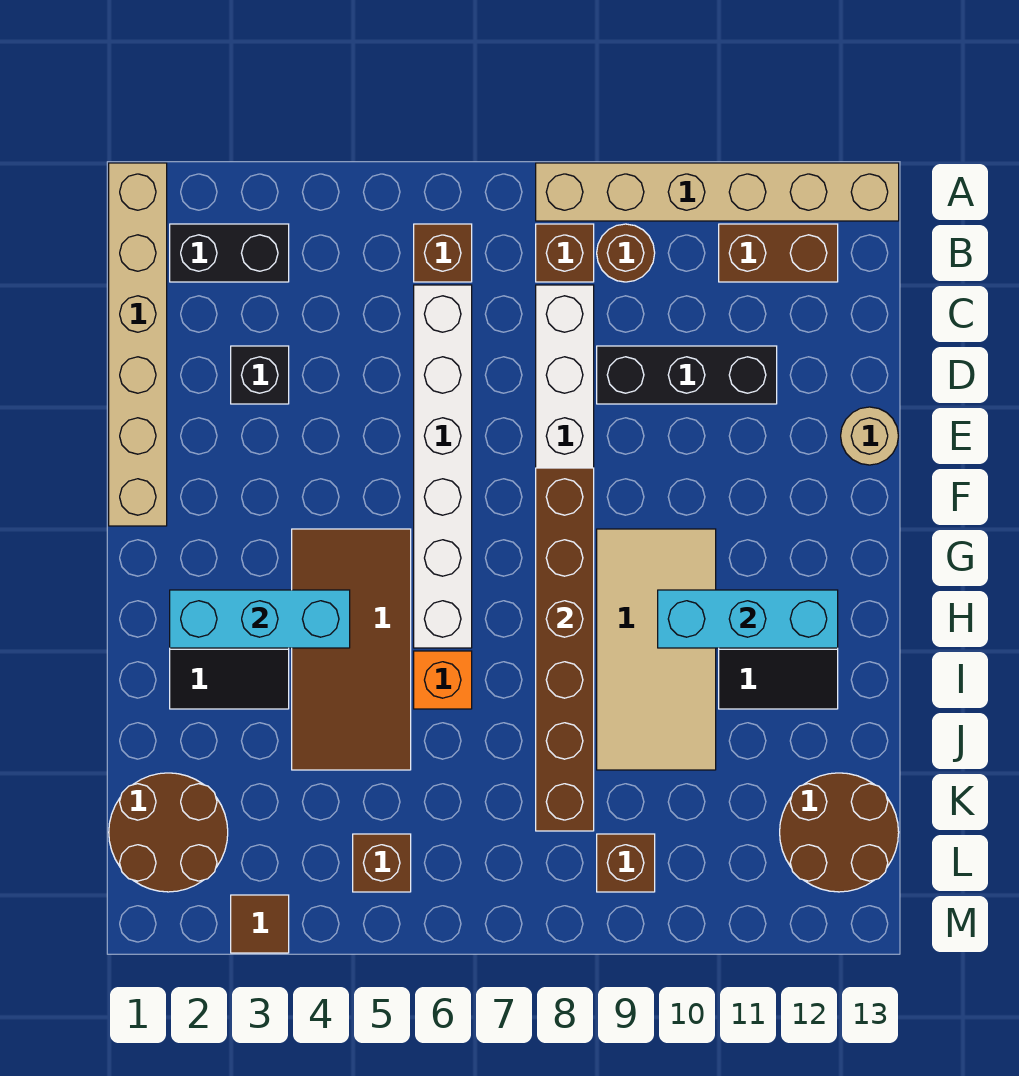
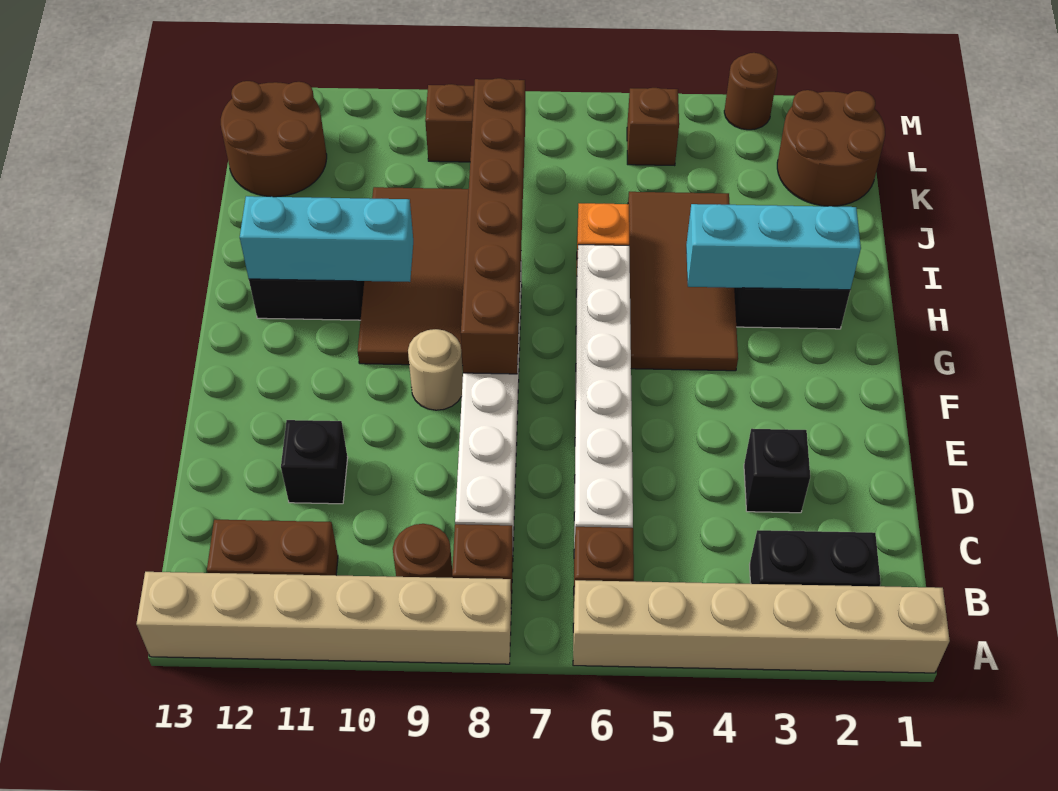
tan 1x6 brick [109,163,167,526] -> tan 1x6 brick turned to [573,580,950,673]
black 1x3 brick [597,346,777,404] -> black 1x1 brick [281,420,348,504]
tan 1x1 round brick [841,407,898,465] -> tan 1x1 round brick moved to [408,329,463,410]
tan 2x4 tile [597,529,716,770] -> brown 2x4 tile [358,187,469,365]
brown 1x1 tile [231,895,289,953] -> brown 1x1 round brick [724,53,778,130]

